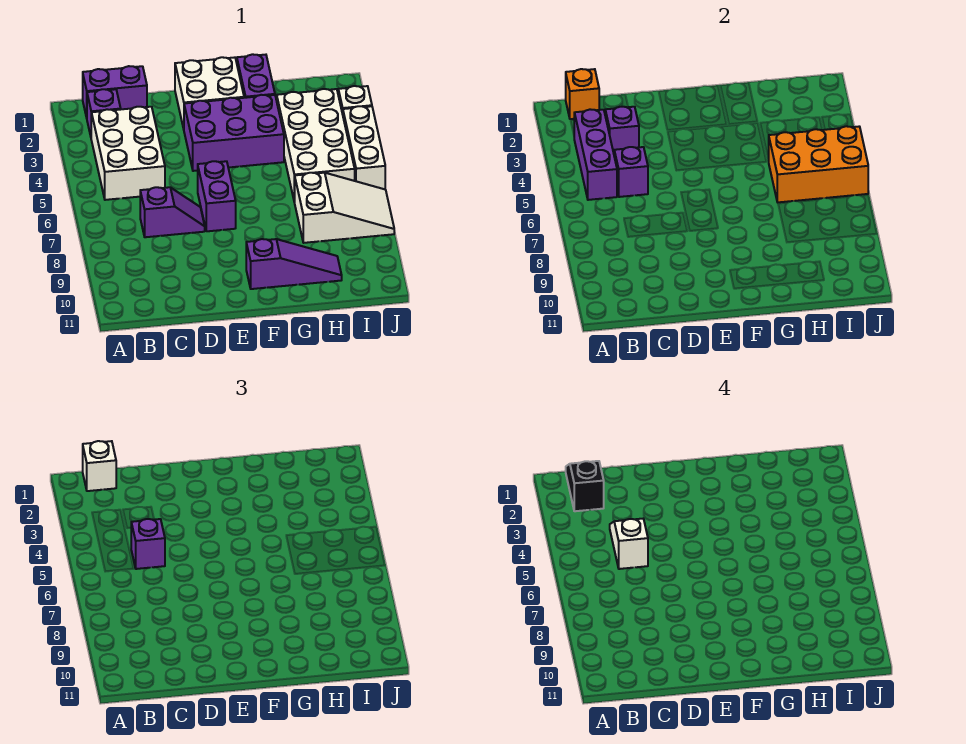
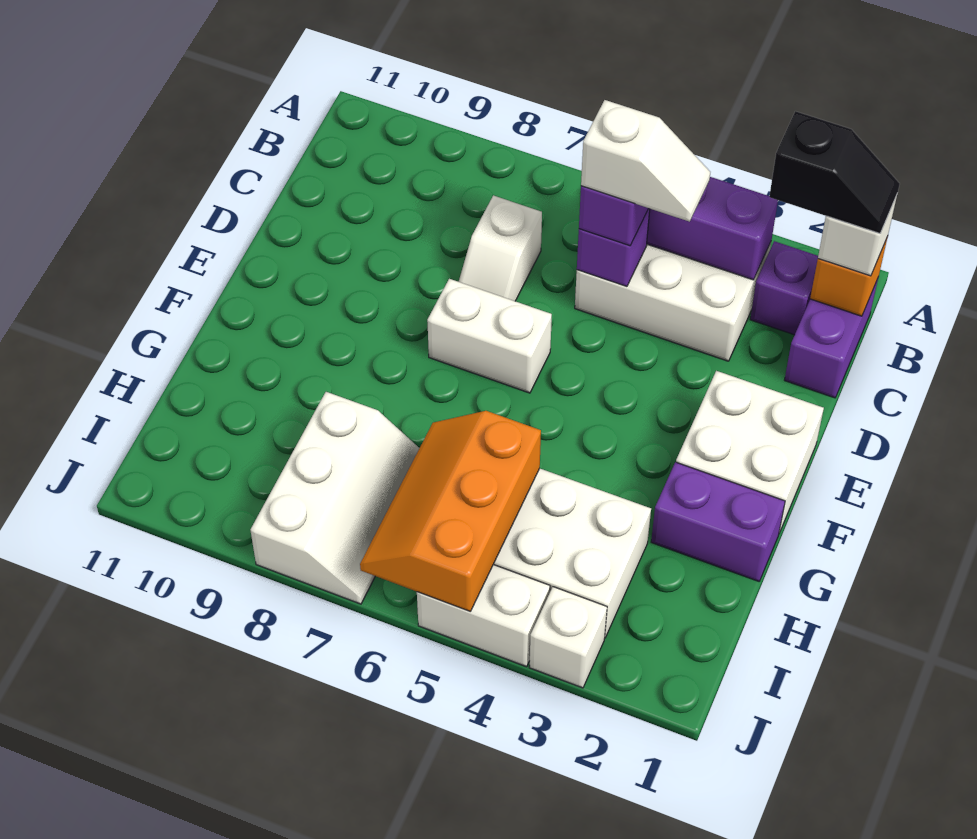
purple 1x1 brick [605,107,639,153] -> none
purple 1x2 slope [140,187,205,237] -> white 1x2 slope [459,195,542,301]
purple 2x3 brick [184,95,284,171] -> none
purple 1x2 brick [198,161,236,231] -> white 1x2 brick [427,279,552,393]
purple 1x3 slope [246,239,342,289] -> none
orange 2x3 brick [769,126,868,202] -> orange 2x3 slope [360,411,541,611]
white 2x3 slope [295,173,394,243] -> white 2x3 slope turned to [251,392,419,604]
white 1x3 brick [343,106,385,189] -> white 1x2 brick [417,565,550,667]

